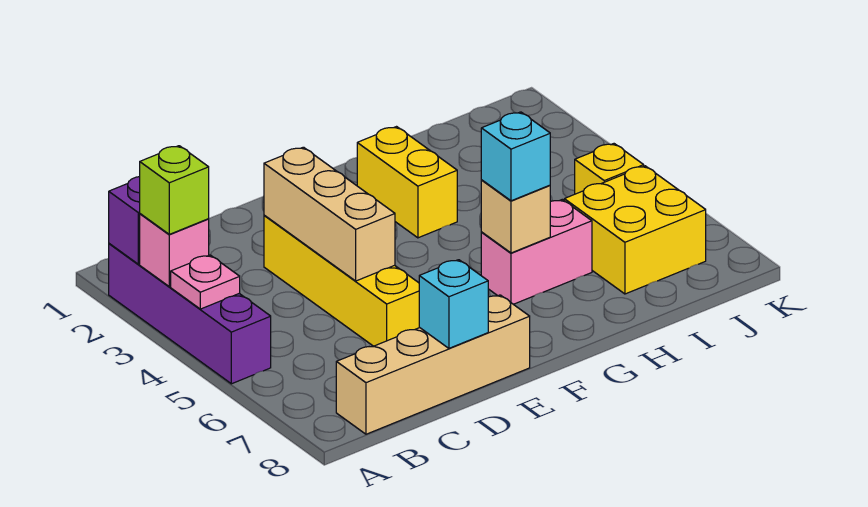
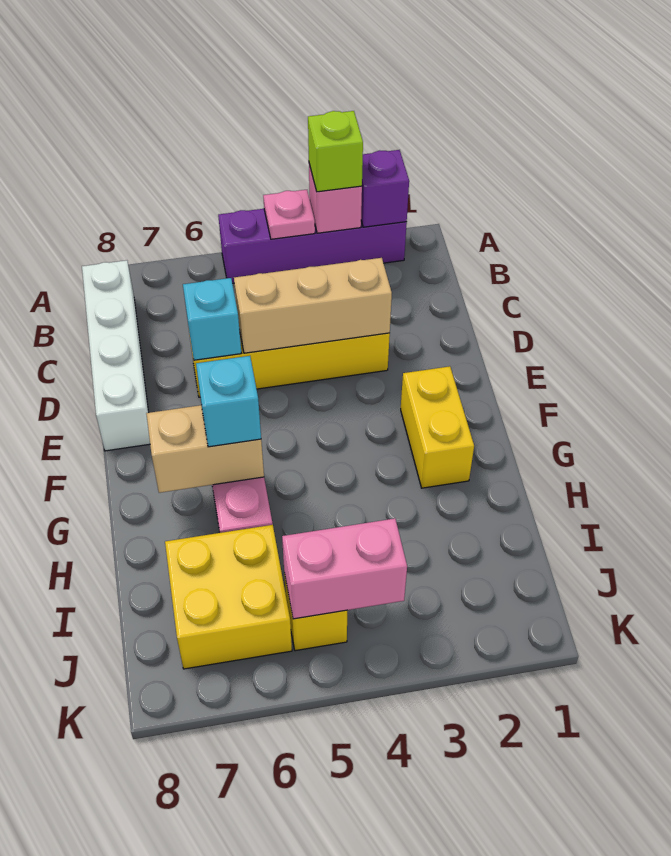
tan 1x4 brick [336,295,530,434] -> white 1x4 brick [82,260,150,451]
cyan 1x1 brick [419,260,488,348] -> cyan 1x1 brick moved to [183,278,241,360]
yellow 1x2 brick [357,127,457,238] -> yellow 1x2 brick turned to [401,366,474,488]
tan 1x1 brick [481,180,550,253] -> tan 1x2 brick [146,405,264,493]
none -> pink 1x2 brick [282,518,407,619]

